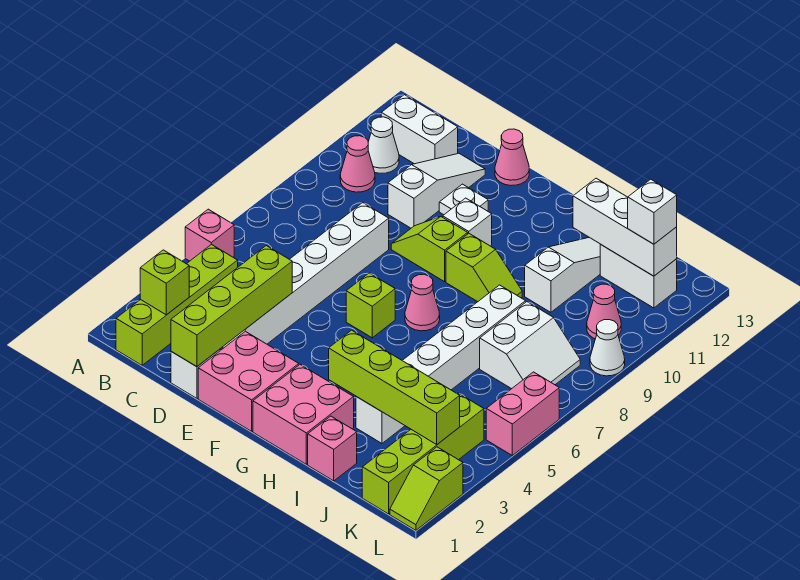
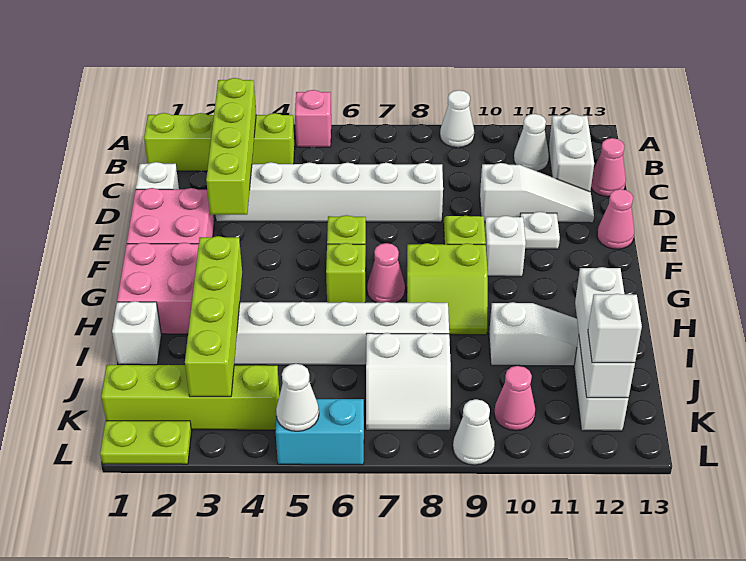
none -> white 1x1 cone [440,90,474,147]
lime 1x1 brick [140,250,189,315] -> lime 1x1 brick moved to [326,243,365,303]
pink 1x1 cone [340,136,375,192] -> pink 1x1 cone moved to [591,138,626,197]
lime 1x4 brick [171,246,292,367] -> lime 1x4 brick turned to [206,78,256,215]
lime 1x2 slope [446,234,522,302] -> lime 2x2 slope [407,243,488,335]
pink 1x1 brick [308,416,357,481] -> white 1x1 brick [112,301,161,365]
lime 1x2 slope [390,447,463,530] -> lime 1x2 plate [100,421,192,464]
pink 1x2 brick [486,372,559,455] -> cyan 1x2 brick [276,399,364,465]
none -> white 1x1 cone [276,364,319,431]

